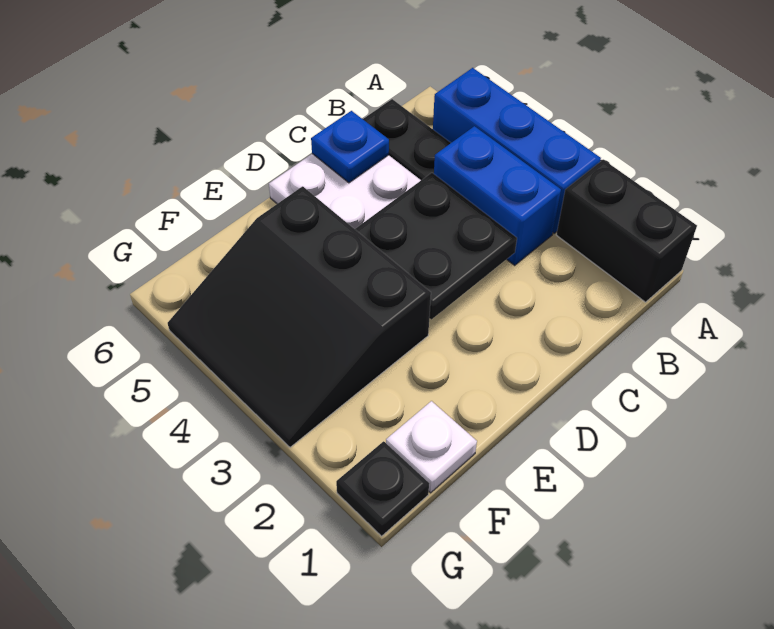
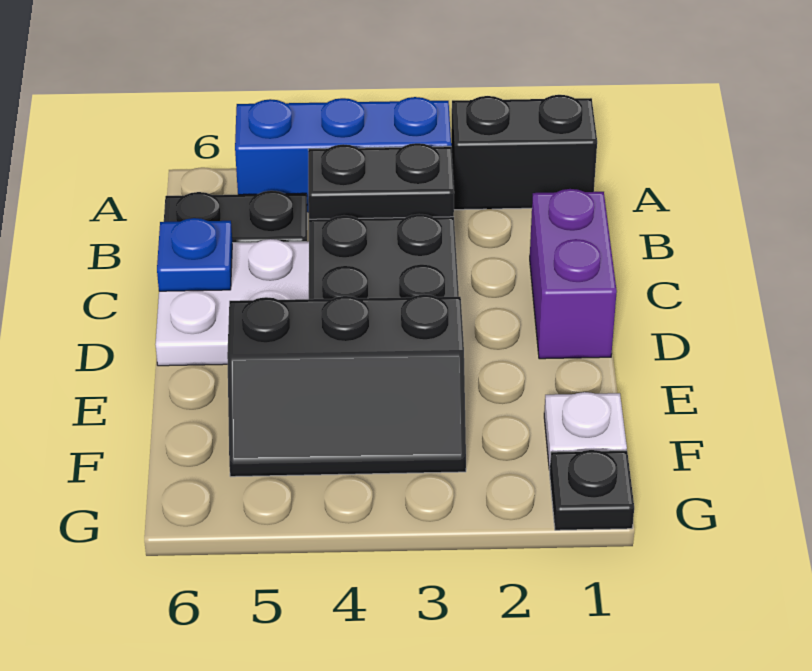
blue 1x2 brick [434,126,561,265] -> black 1x2 brick [308,143,454,219]
none -> purple 1x2 brick [530,189,617,359]
black 3x3 slope [168,186,431,447] -> black 2x3 slope [227,295,466,477]

